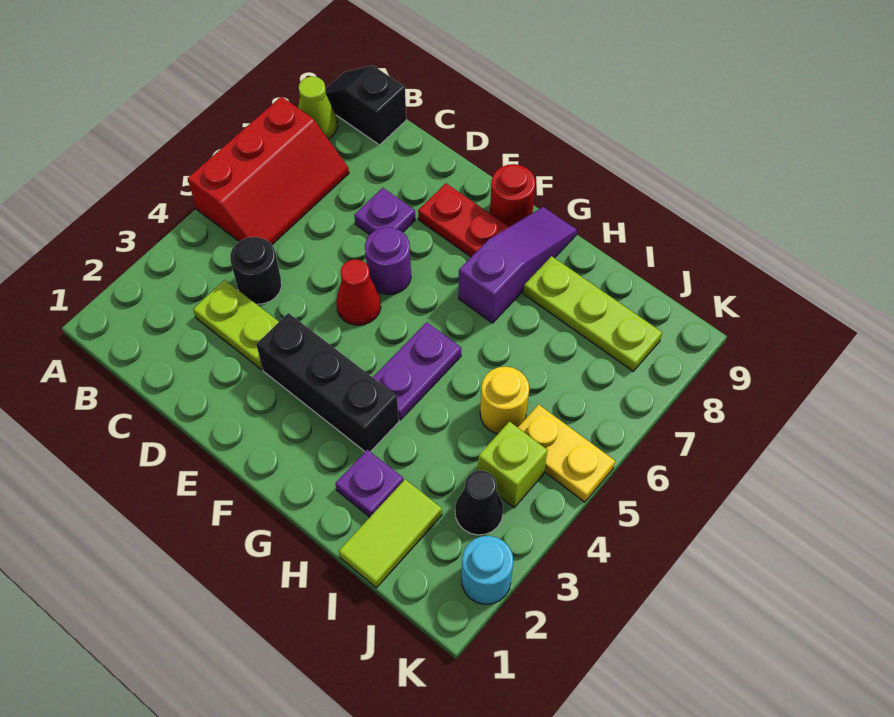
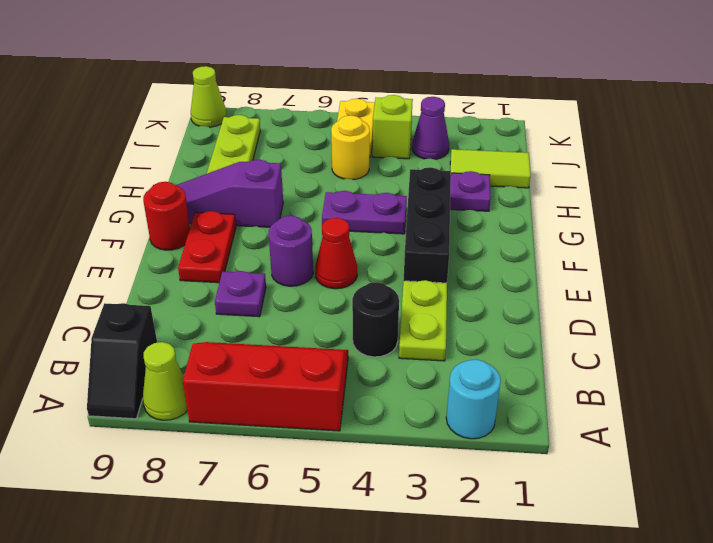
black 1x1 cone [455,471,503,535] -> purple 1x1 cone [412,97,449,159]
cyan 1x1 round brick [462,536,513,604] -> cyan 1x1 round brick moved to [446,360,501,439]
none -> lime 1x1 cone [191,66,226,127]

